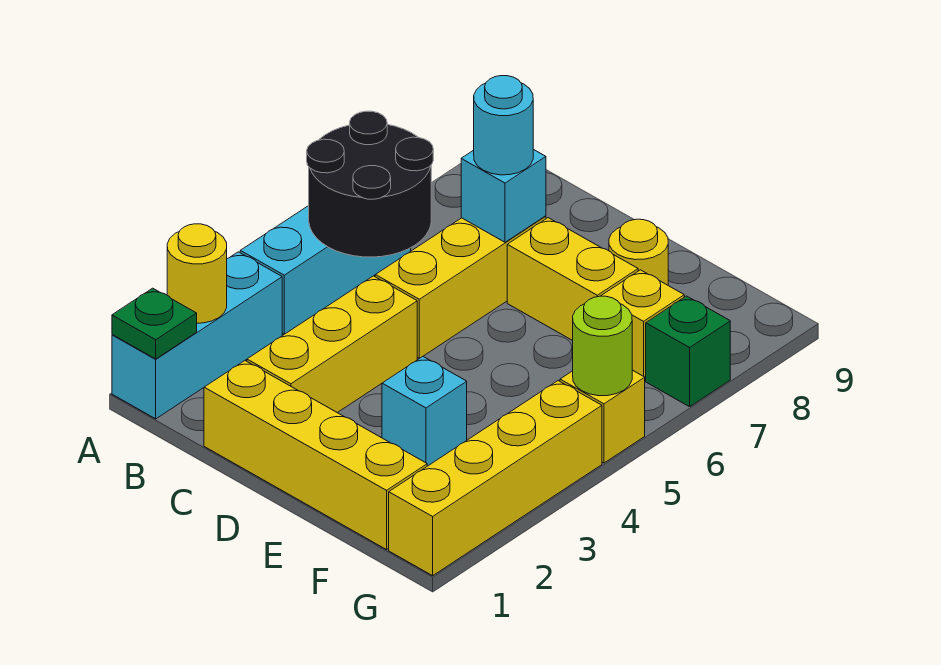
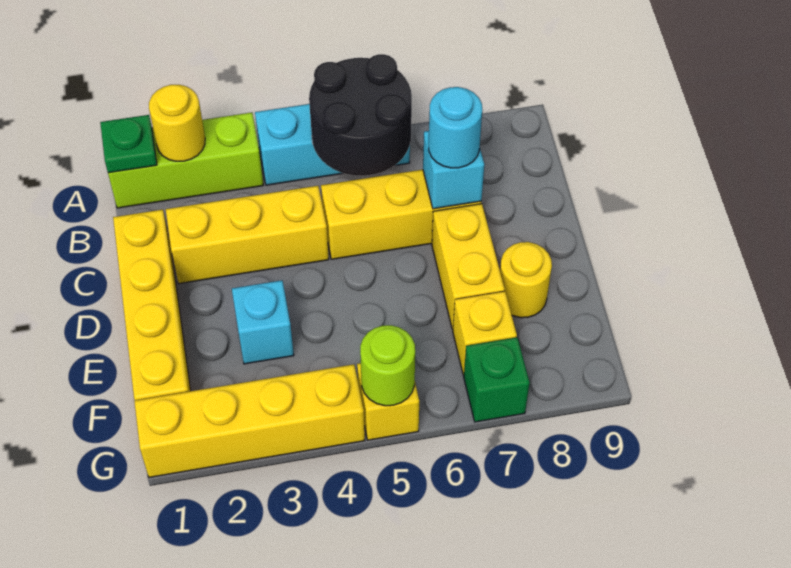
cyan 1x3 brick [112,252,282,419] -> lime 1x3 brick [108,113,263,208]

